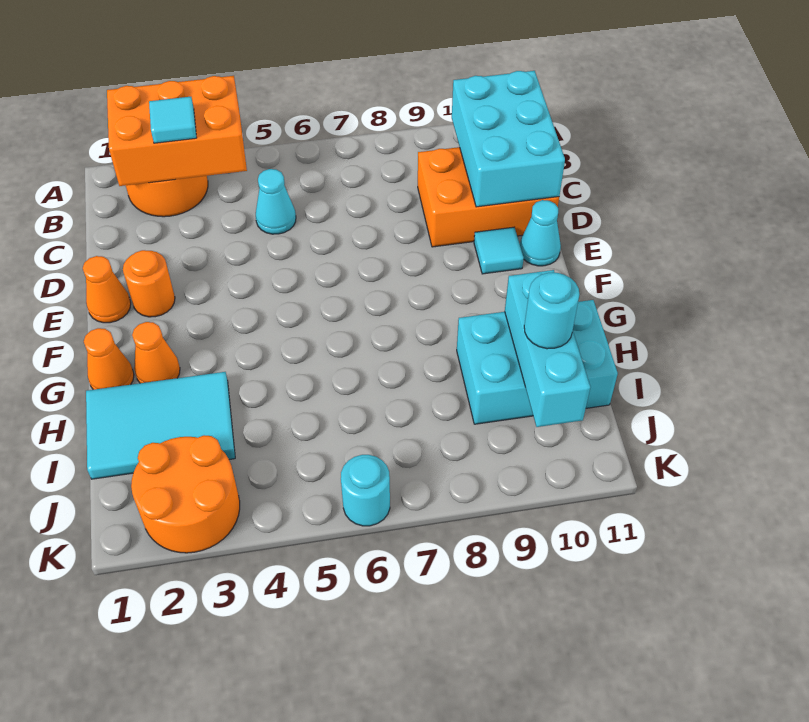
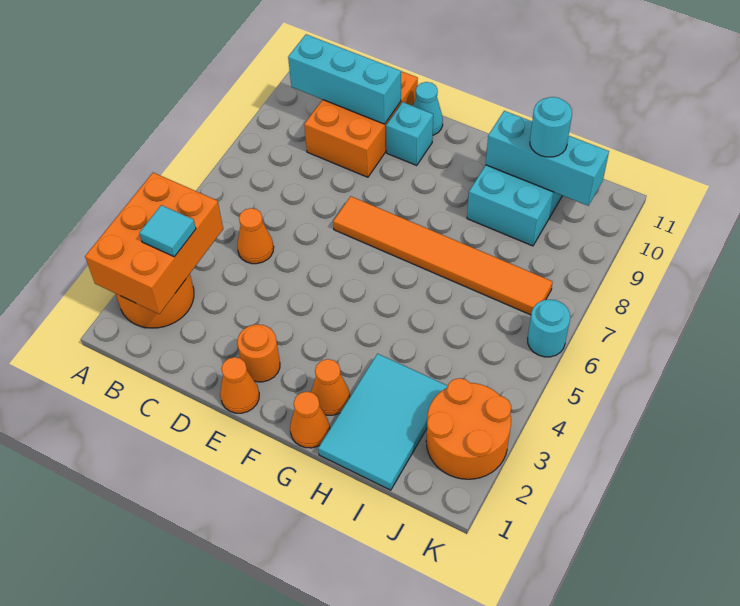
cyan 2x3 brick [452,71,565,207] -> cyan 1x3 brick [288,34,401,124]
cyan 1x1 cone [256,169,296,234] -> orange 1x1 cone [237,208,274,264]
none -> orange 1x6 tile [333,196,553,315]
cyan 1x1 tile [474,227,524,274] -> cyan 1x1 brick [386,102,433,165]

